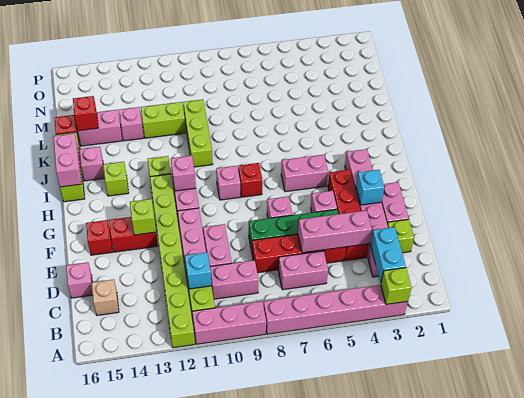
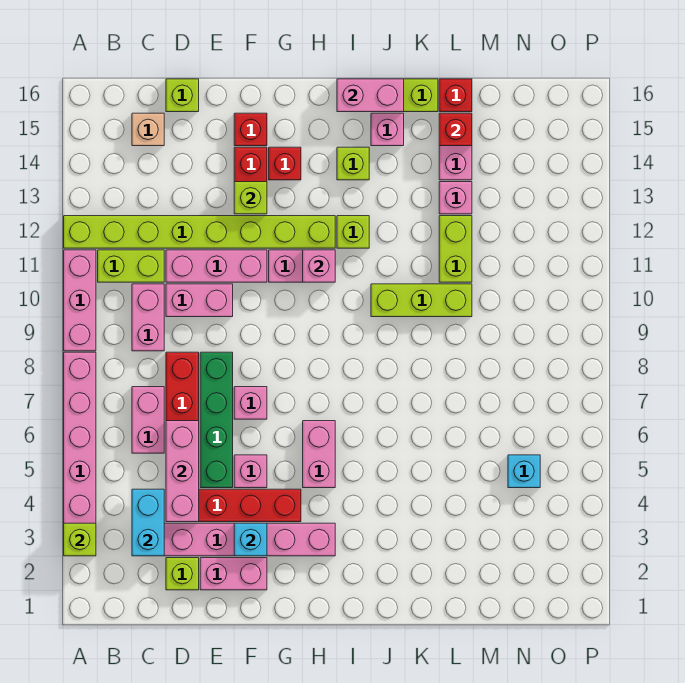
cyan 1x2 brick [370,227,406,283] -> cyan 1x2 brick turned to [132,489,164,556]
cyan 1x1 brick [185,252,211,289] -> cyan 1x1 brick moved to [508,455,540,488]
pink 1x1 brick [66,262,93,298] -> lime 1x1 brick [166,79,199,112]
red 1x1 brick [238,163,262,197] -> red 1x1 brick moved to [269,147,301,180]
pink 1x1 brick [216,166,240,200] -> none

